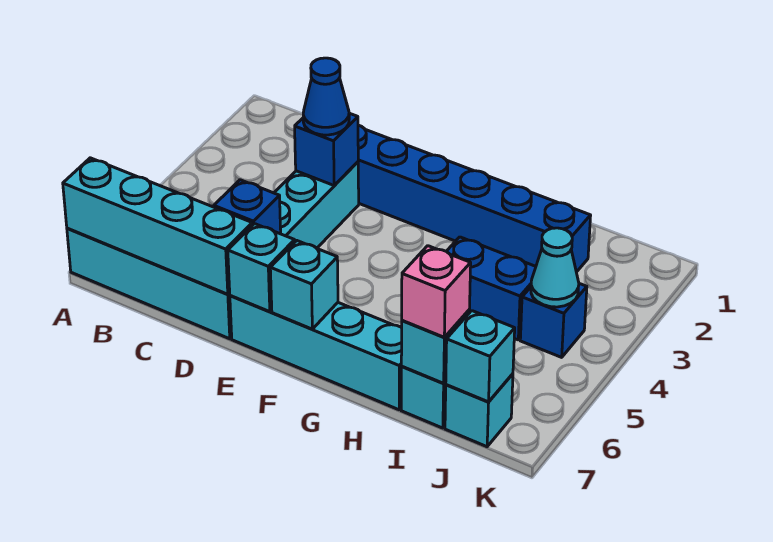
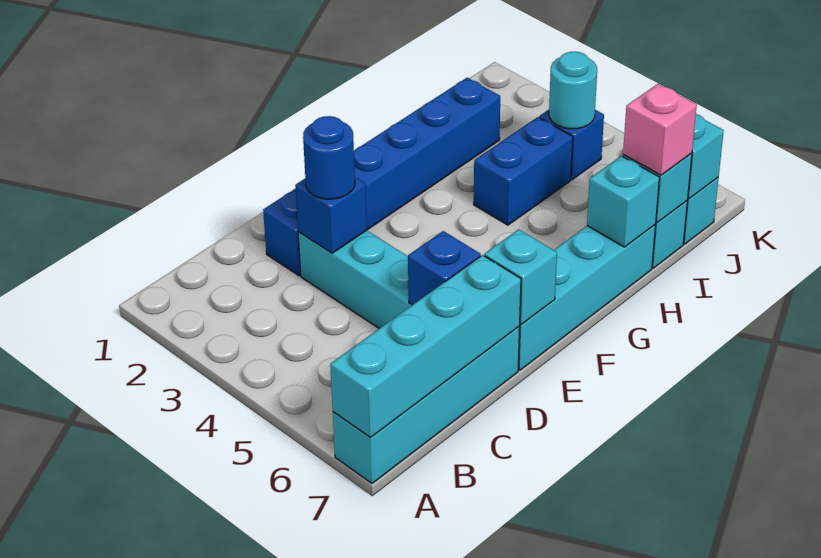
blue 1x1 cone [303,58,349,135] -> blue 1x1 round brick [303,116,355,199]
cyan 1x1 brick [270,241,338,329] -> cyan 1x1 brick moved to [587,156,660,247]
cyan 1x1 cone [531,228,579,307] -> cyan 1x1 round brick [549,52,597,129]

